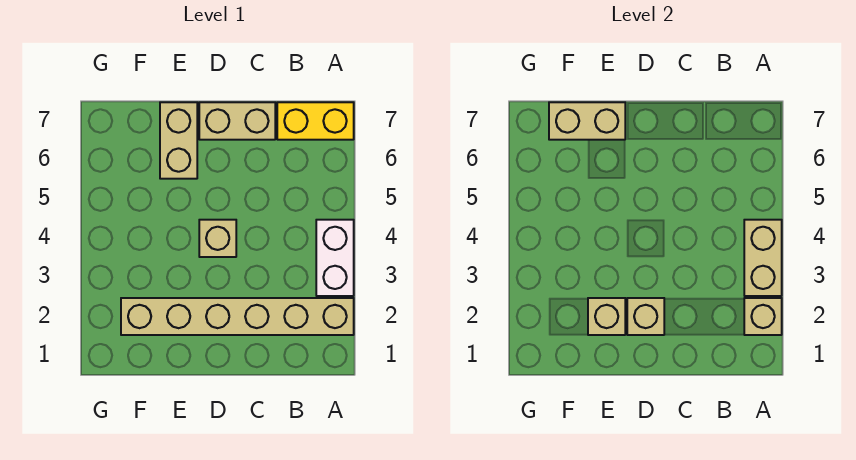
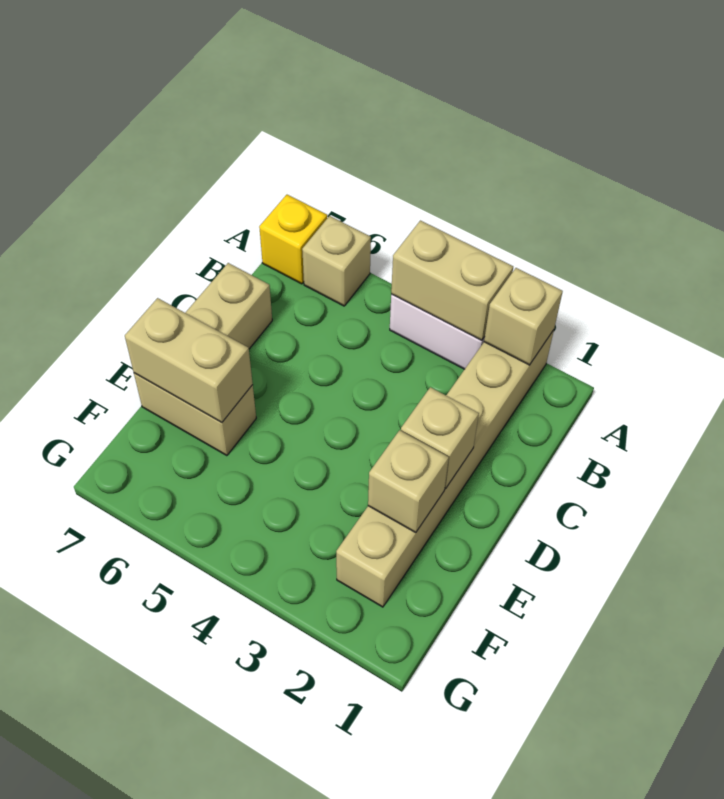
yellow 1x2 brick [277,102,354,140] -> yellow 1x1 brick [259,195,327,284]
tan 1x1 brick [199,220,236,257] -> tan 1x1 brick moved to [302,216,371,306]
tan 1x2 brick [549,102,625,140] -> tan 1x2 brick turned to [125,298,253,423]

